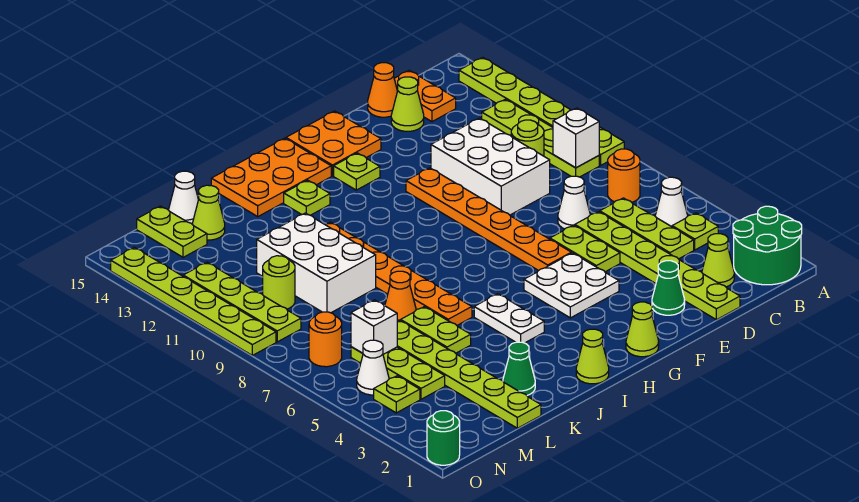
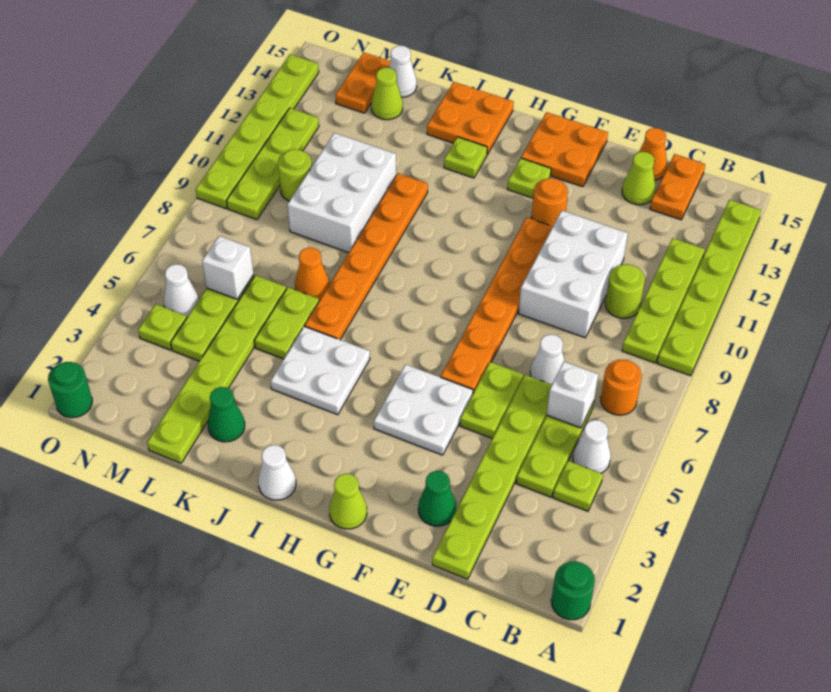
green 2x2 round brick [733,206,802,285] -> green 1x1 round brick [551,561,595,620]
white 1x1 brick [553,108,599,168] -> white 1x1 brick moved to [547,362,598,428]
lime 1x1 cone [702,234,734,287] -> none
orange 2x3 plate [211,138,331,216] -> orange 2x2 plate [427,82,514,155]
lime 1x1 cone [576,329,609,384] -> white 1x1 cone [258,445,296,500]
white 1x2 plate [474,294,544,343] -> white 2x2 plate [271,326,370,415]
lime 1x2 plate [137,206,207,257] -> orange 1x2 plate [335,53,391,113]
orange 1x1 round brick [309,312,342,367] -> orange 1x1 round brick moved to [531,178,568,226]

